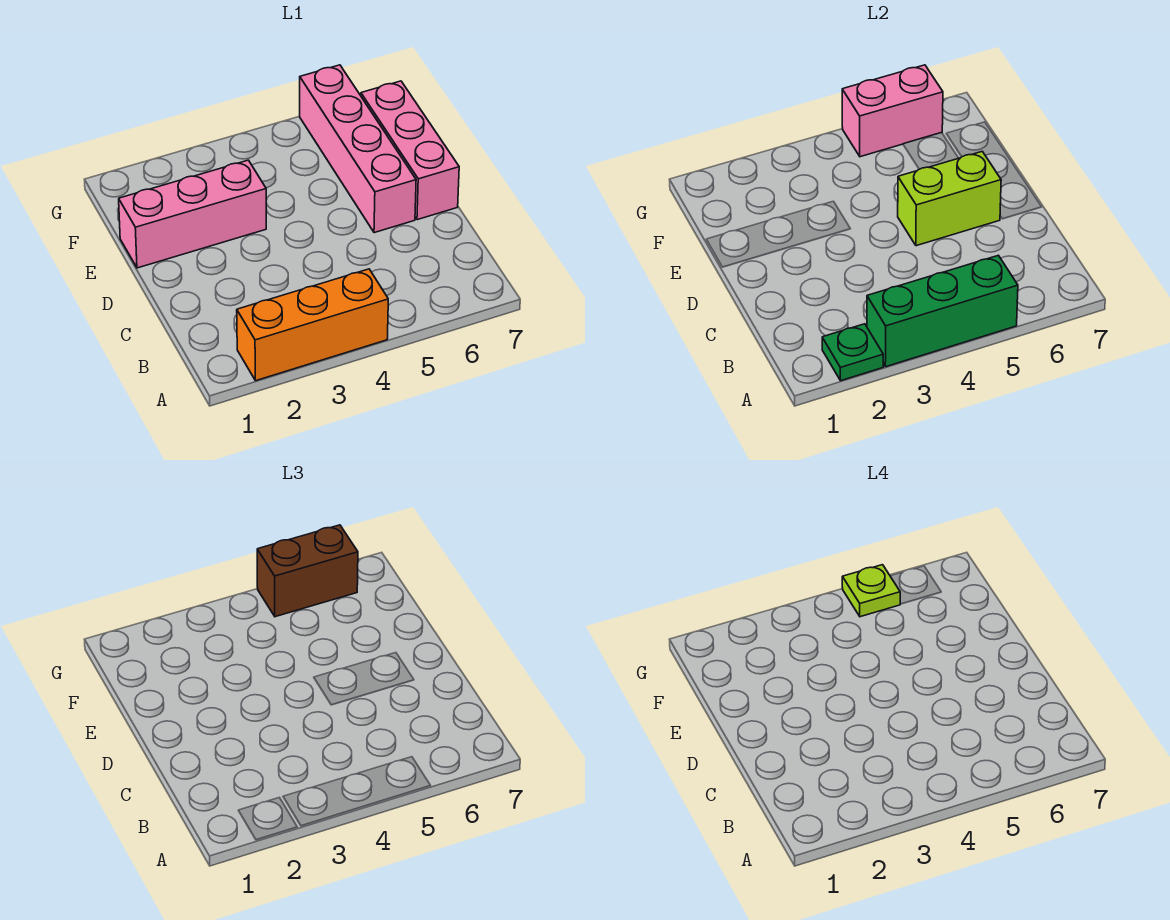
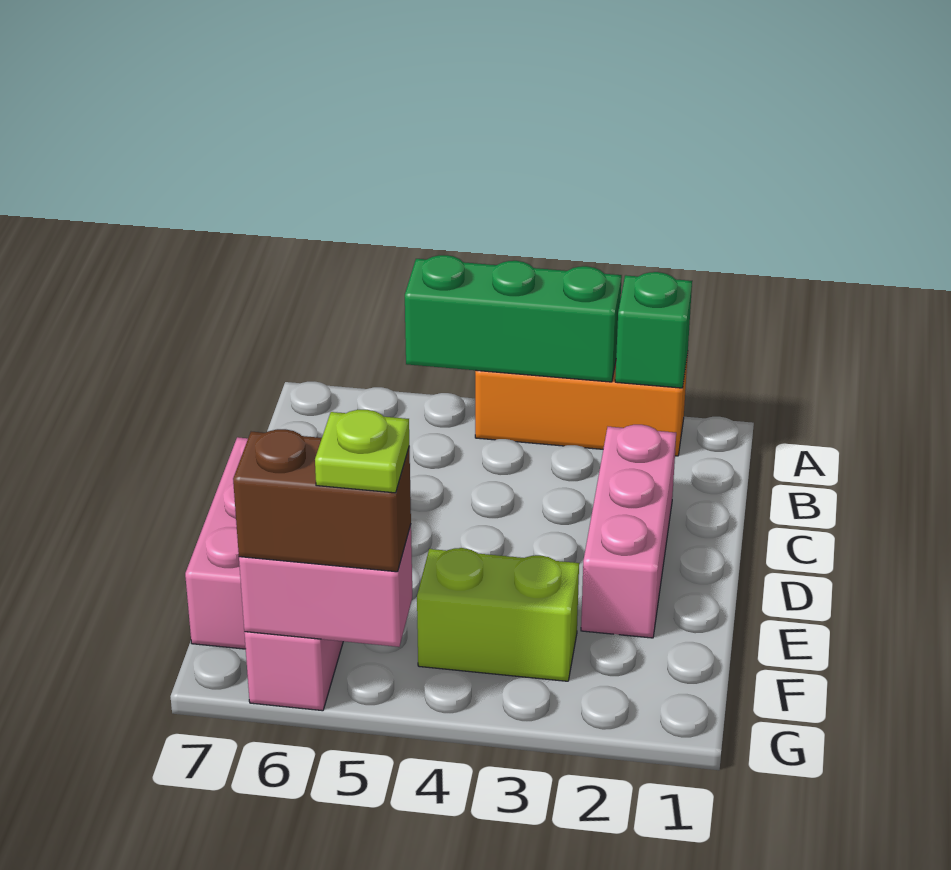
green 1x1 plate [822,324,884,381] -> green 1x1 brick [615,272,692,388]
lime 1x2 brick [898,152,1001,246] -> lime 1x2 brick moved to [417,548,579,681]
pink 1x3 brick [119,160,266,268] -> pink 1x3 brick turned to [581,425,676,638]

